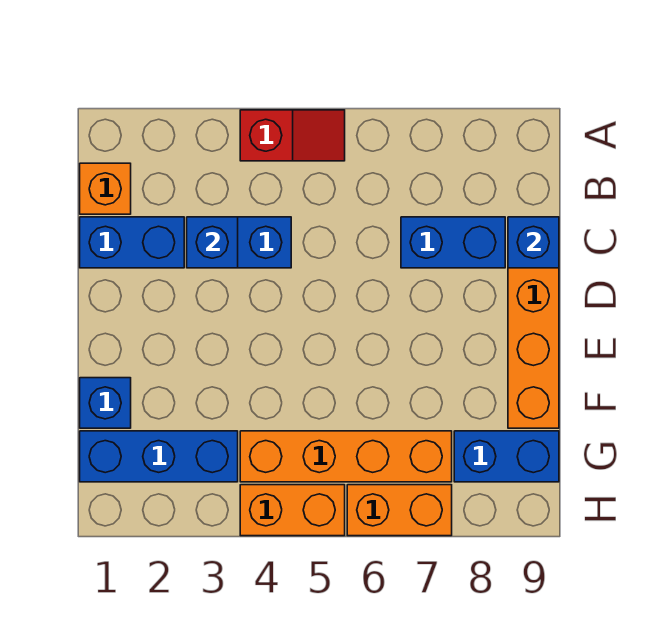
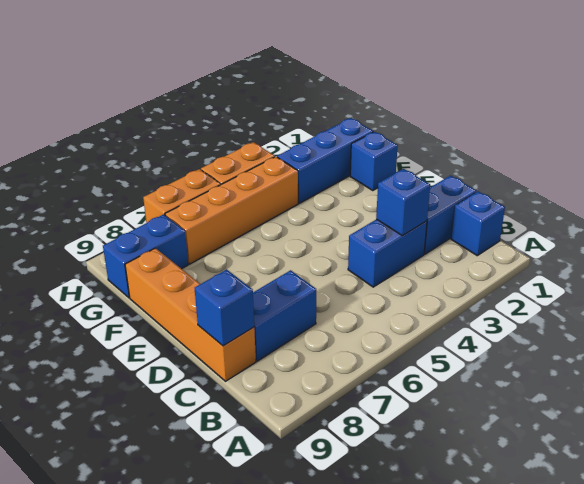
red 1x2 slope [240,110,345,161] -> none
orange 1x1 brick [80,163,131,214] -> blue 1x1 brick [451,191,505,256]

